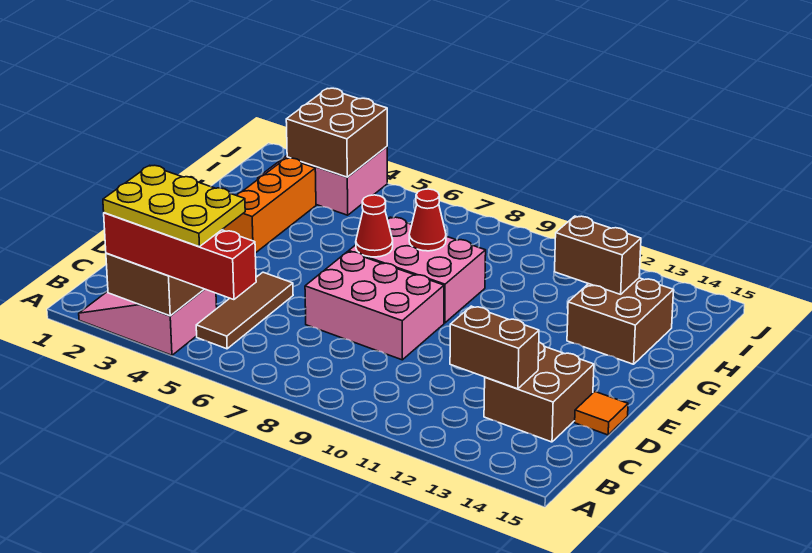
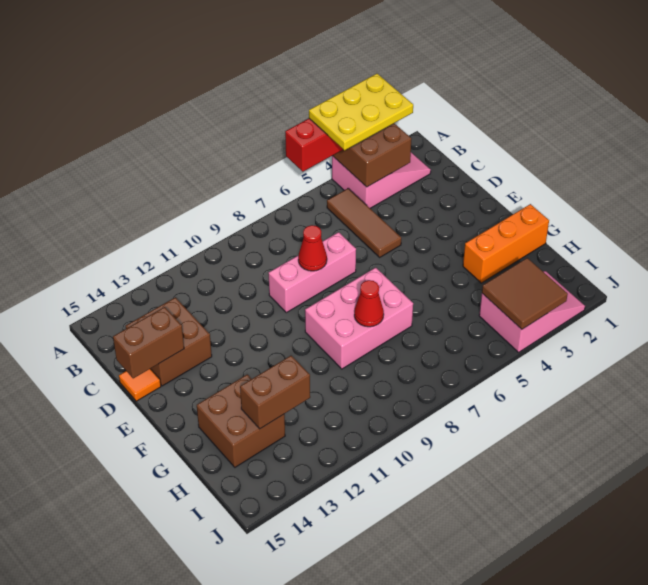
brown 1x2 brick [450,306,539,389] -> brown 1x2 brick moved to [113,307,184,378]
pink 2x3 brick [305,252,444,360] -> pink 1x3 brick [269,232,356,313]
orange 1x3 brick [223,158,316,253] -> orange 1x3 brick turned to [463,204,549,283]
red 1x1 cone [356,195,393,257] -> red 1x1 cone moved to [298,225,327,271]
brown 2x2 brick [286,88,387,177] -> brown 2x2 tile [482,258,568,329]

